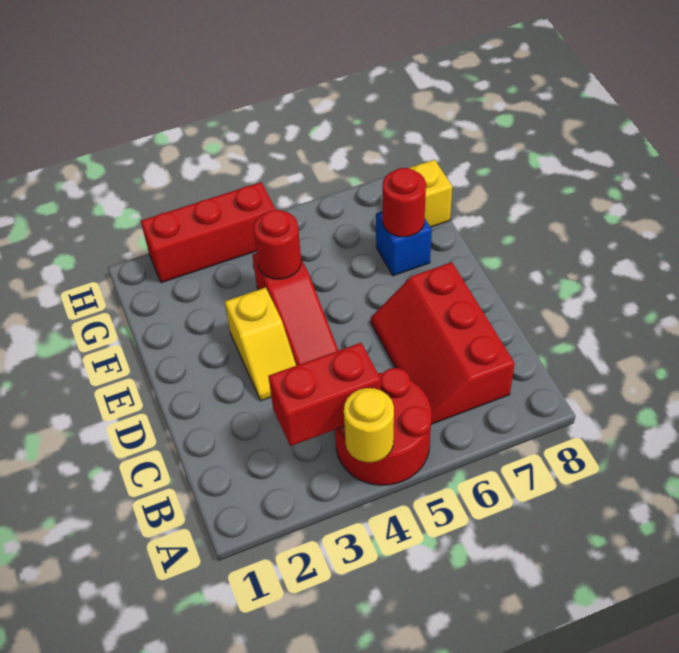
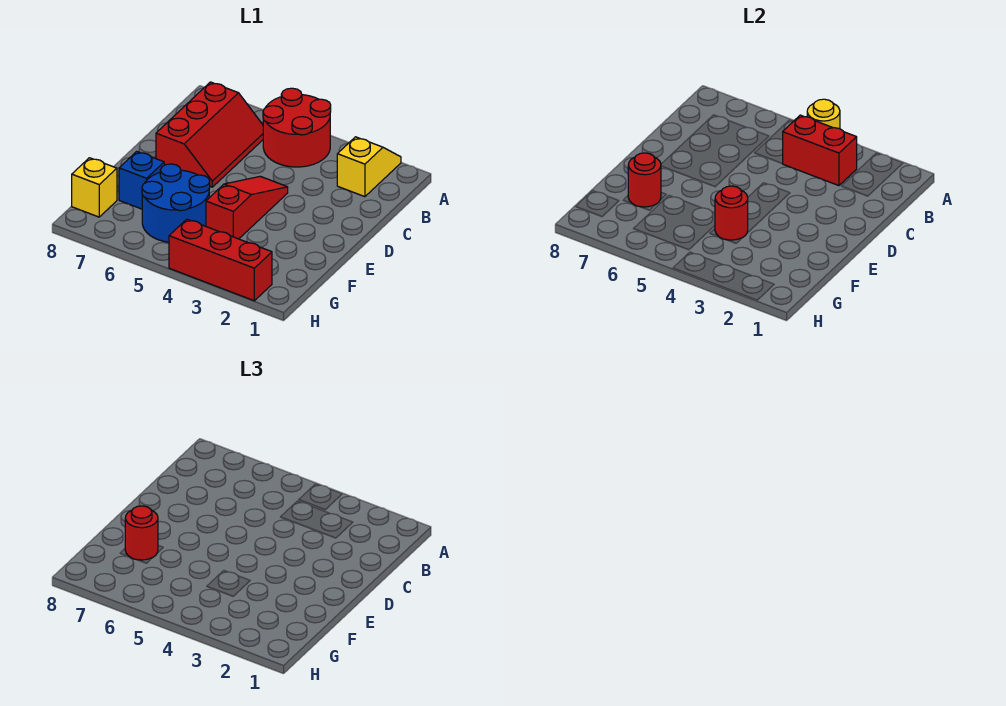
yellow 1x2 slope [225,287,296,401] -> yellow 1x2 slope moved to [337,137,401,197]
none -> blue 2x2 round brick [142,164,210,242]
none -> red 1x1 round brick [125,506,158,560]

